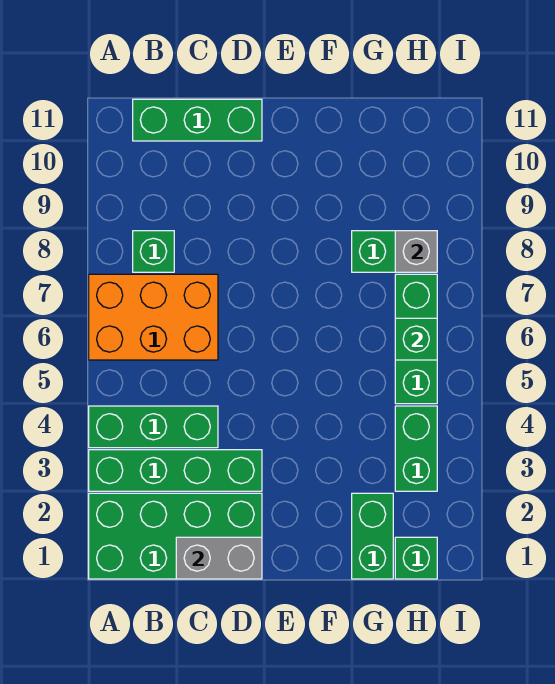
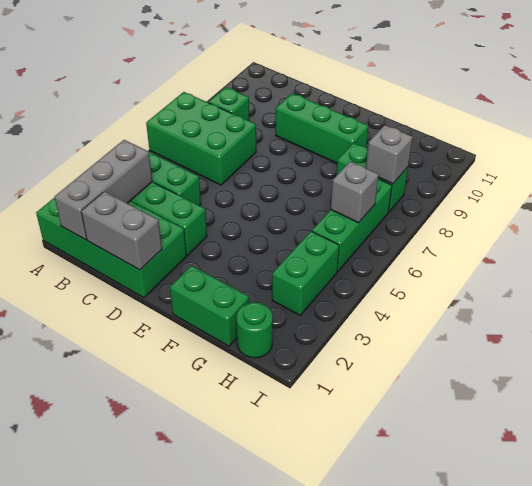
orange 2x3 brick [89,274,218,360] -> green 2x3 brick [146,92,256,185]
none -> grey 1x3 brick [55,140,152,240]
green 1x3 brick [133,99,262,141] -> green 1x3 brick moved to [276,93,368,163]
green 1x2 brick [352,493,393,579] -> green 1x2 brick turned to [170,266,249,346]
green 1x1 brick [395,537,437,579] -> green 1x1 round brick [236,302,273,358]
green 1x1 brick [395,318,437,360] -> grey 1x1 brick [331,162,379,223]

